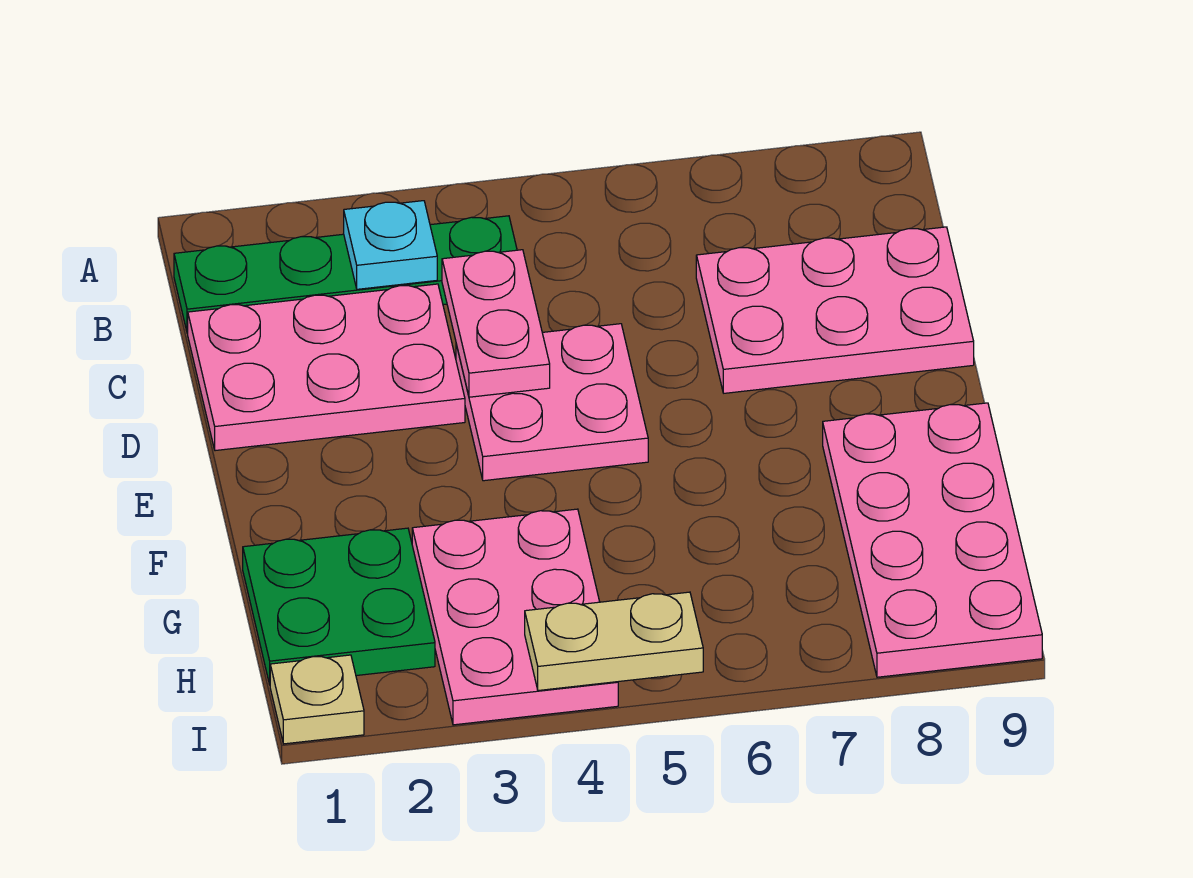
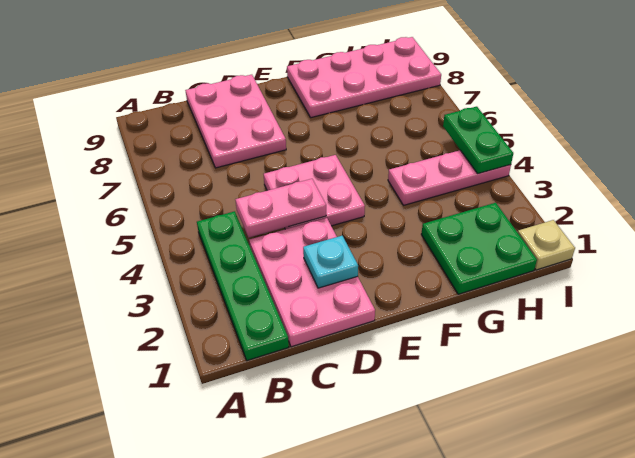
cyan 1x1 plate [344,201,437,289] -> cyan 1x1 plate moved to [303,236,358,288]
pink 2x3 plate [412,509,618,725] -> pink 1x3 plate [388,150,511,205]
tan 1x2 plate [525,592,703,691] -> green 1x2 plate [443,107,513,174]

